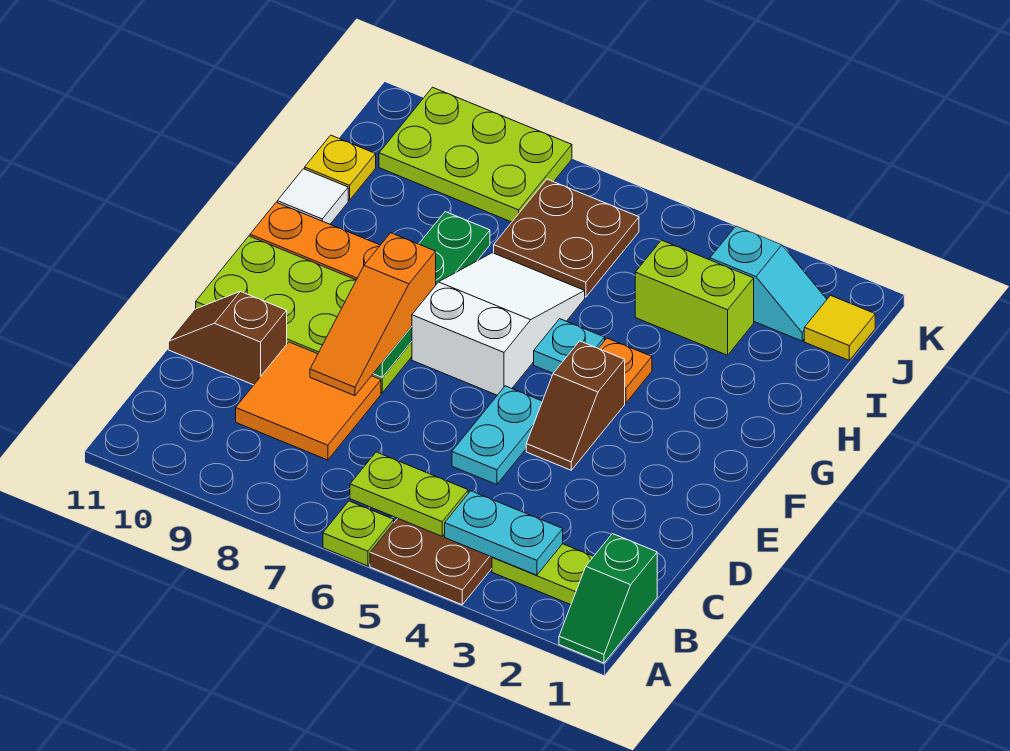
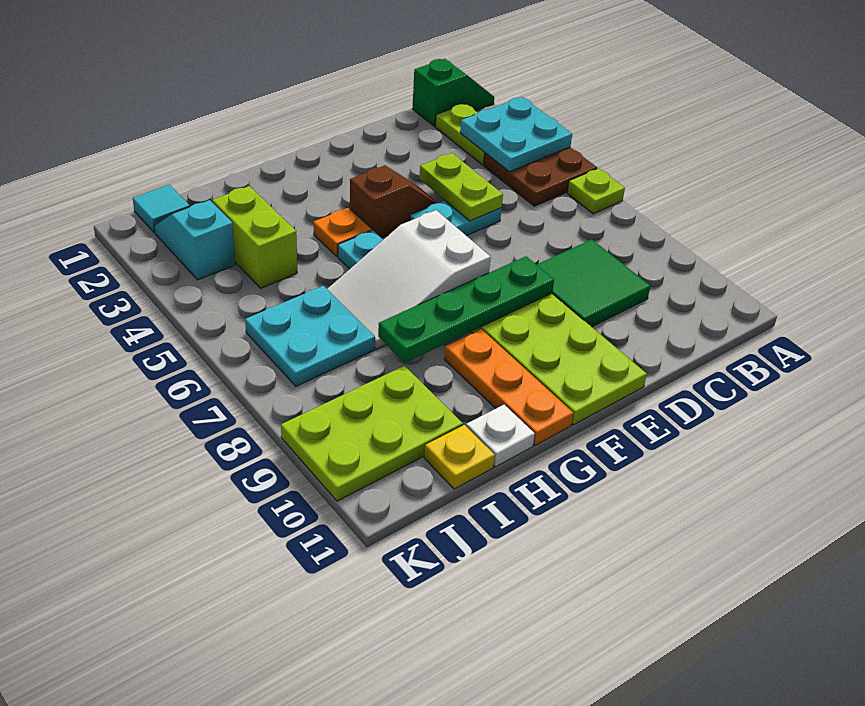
cyan 1x2 plate [445,491,563,575] -> cyan 2x2 plate [460,97,572,172]
lime 1x2 plate [350,452,468,536] -> lime 1x2 plate moved to [419,153,503,221]
orange 2x2 tile [236,342,381,460] -> green 2x2 tile [537,239,650,327]
orange 1x3 slope [310,233,436,396] -> none
brown 1x2 slope [168,291,287,385] -> none
white 1x1 tile [277,169,348,224] -> white 1x1 plate [466,405,535,467]
brown 2x2 plate [494,179,639,297] -> cyan 2x2 plate [245,286,375,386]
yellow 1x1 tile [804,295,875,360] -> cyan 1x1 tile [133,185,190,233]
lime 2x3 plate [379,87,572,222] -> lime 2x3 plate turned to [281,366,463,501]

